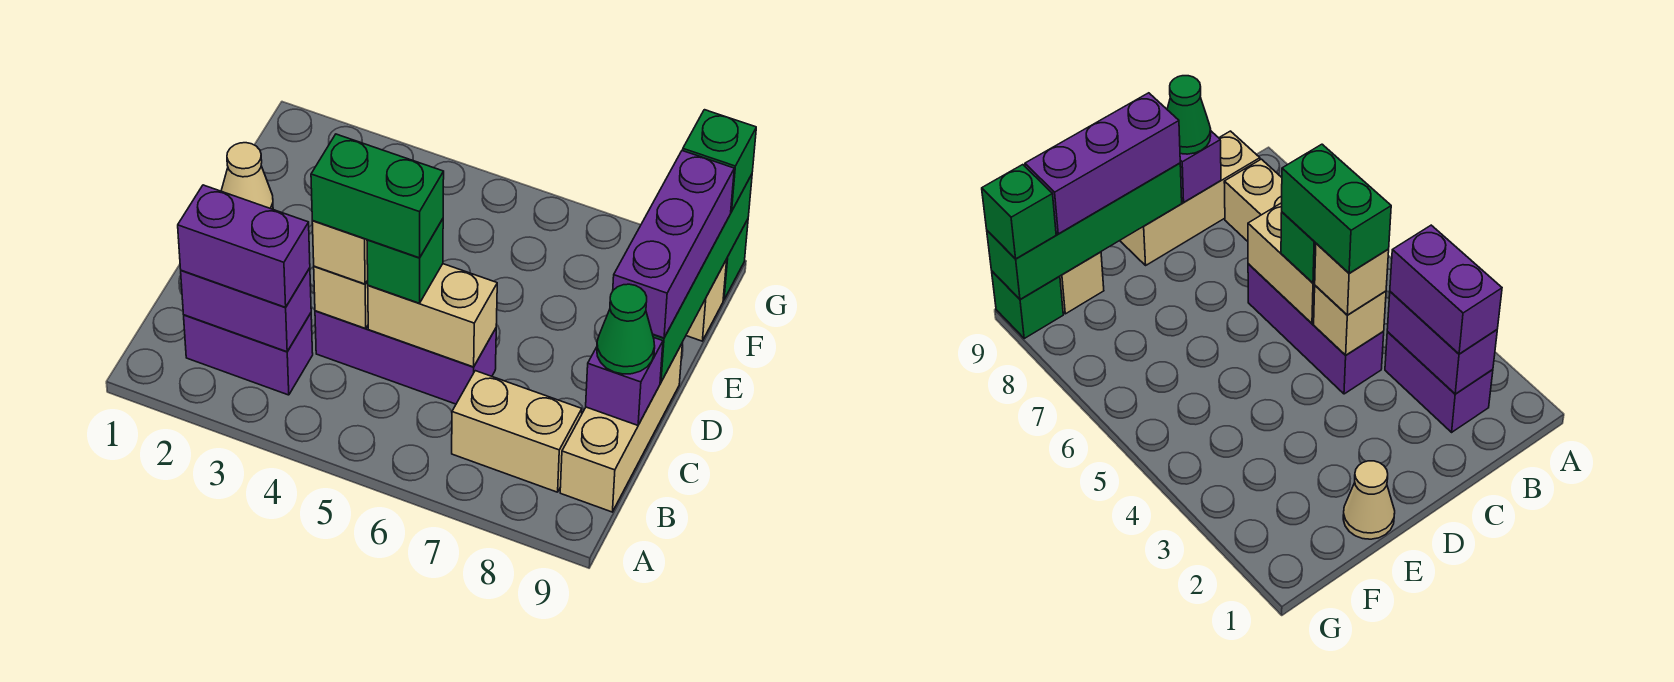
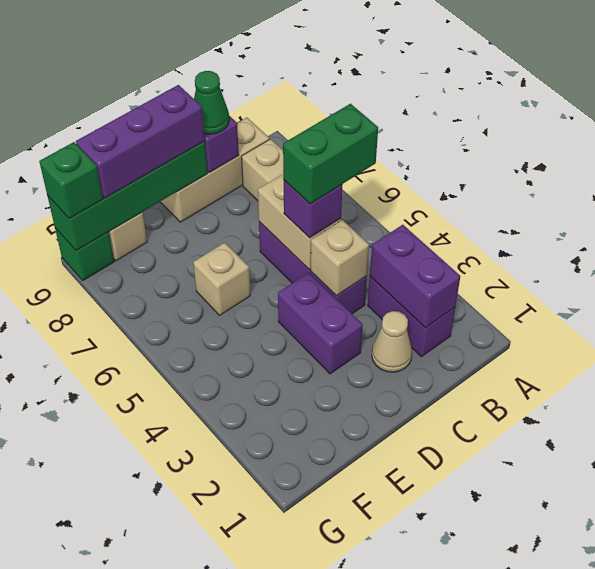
purple 1x2 brick [178,185,310,307] -> purple 1x2 brick moved to [278,273,363,374]
tan 1x1 brick [312,221,368,284] -> tan 1x1 brick moved to [193,243,250,315]
green 1x2 brick [311,134,444,258] -> green 1x2 brick turned to [283,104,378,204]
green 1x1 brick [367,219,443,303] -> purple 1x1 brick [284,180,342,238]
tan 1x1 cone [221,143,273,209] -> tan 1x1 cone moved to [372,311,412,372]

